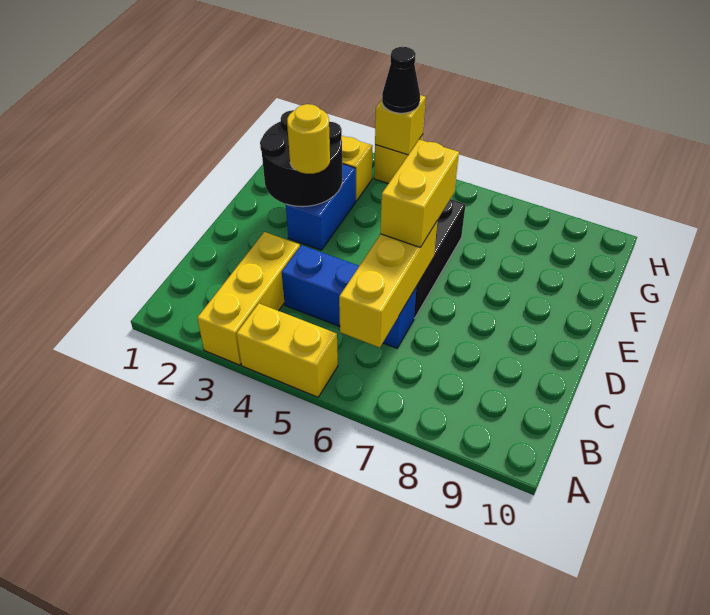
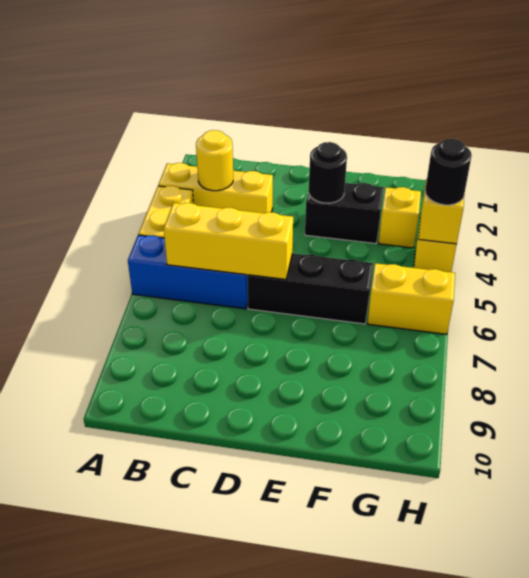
blue 1x3 brick [282,245,417,348] -> blue 1x3 brick turned to [128,235,248,309]
yellow 1x2 brick [380,140,459,247] -> yellow 1x2 brick moved to [367,263,455,334]
black 2x2 round brick [260,110,343,207] -> black 1x1 round brick [309,142,347,203]
blue 1x2 brick [286,164,356,250] -> black 1x2 brick [305,183,384,244]
yellow 1x1 round brick [287,104,330,174] -> yellow 1x1 round brick moved to [196,130,234,191]
black 1x1 cone [382,47,420,113] -> black 1x1 round brick [425,139,472,205]

